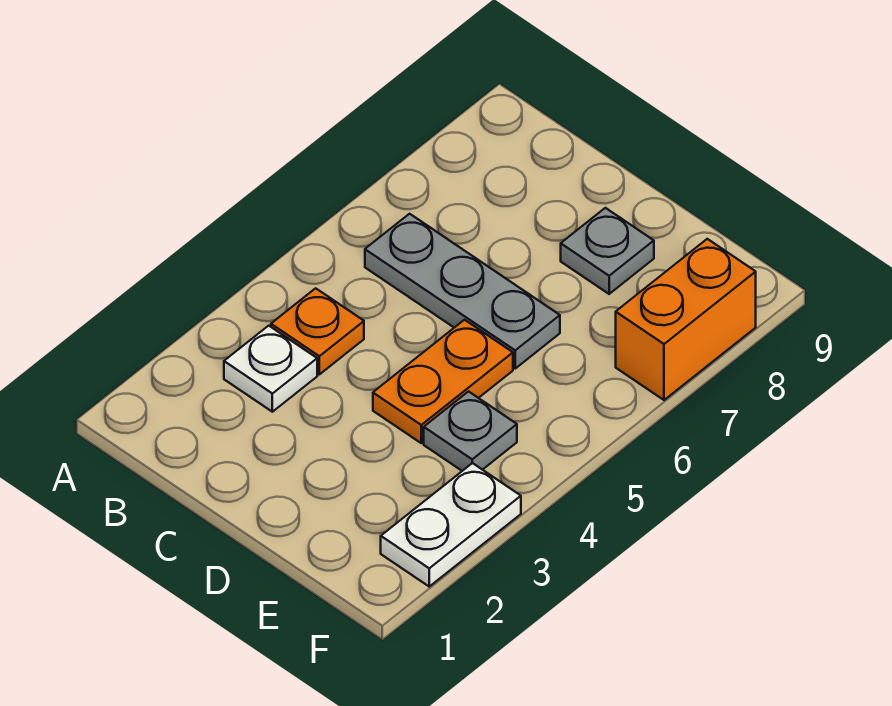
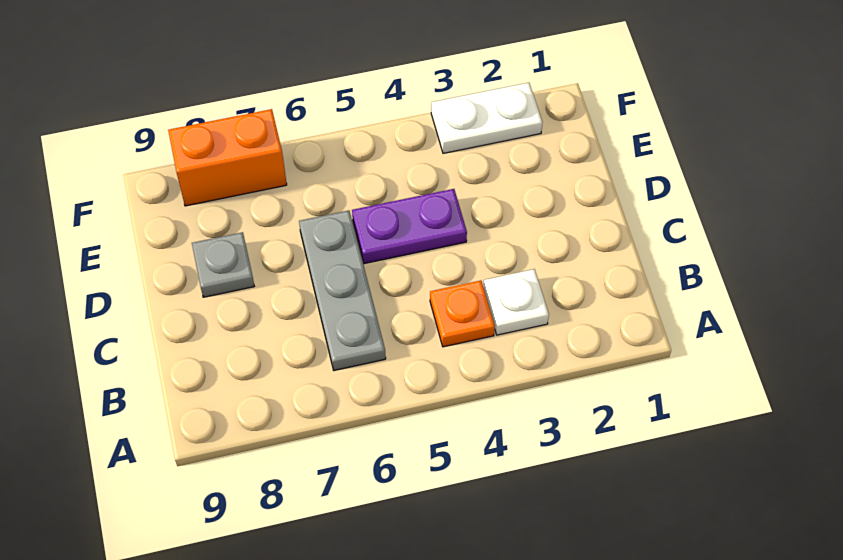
orange 1x2 plate [373,320,513,443] -> purple 1x2 plate [352,189,467,264]
grey 1x1 plate [424,392,517,471] -> none

